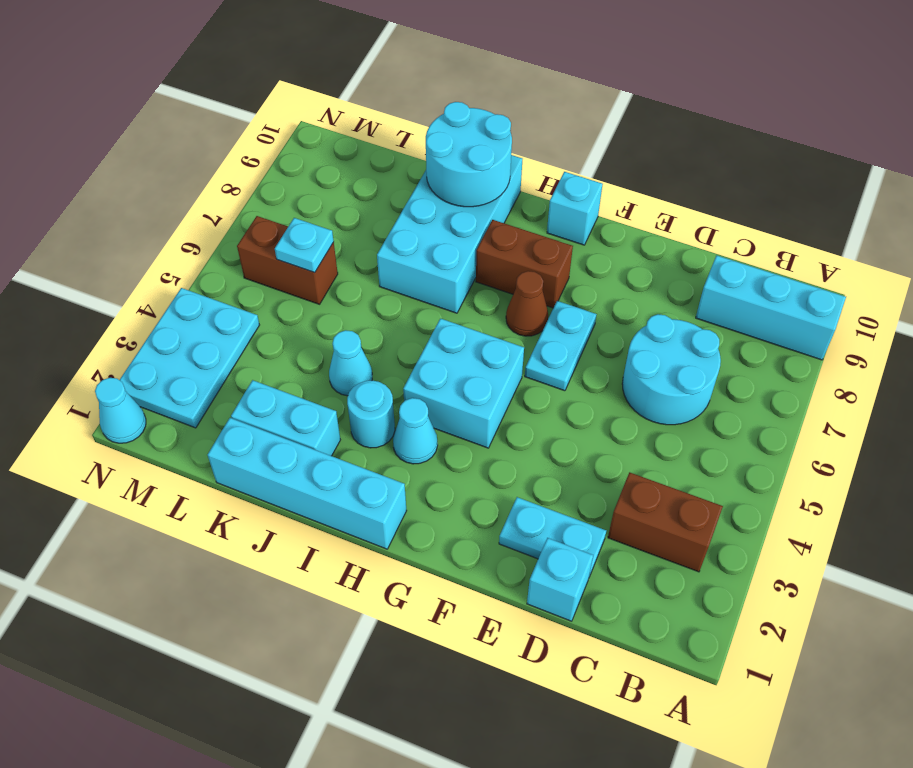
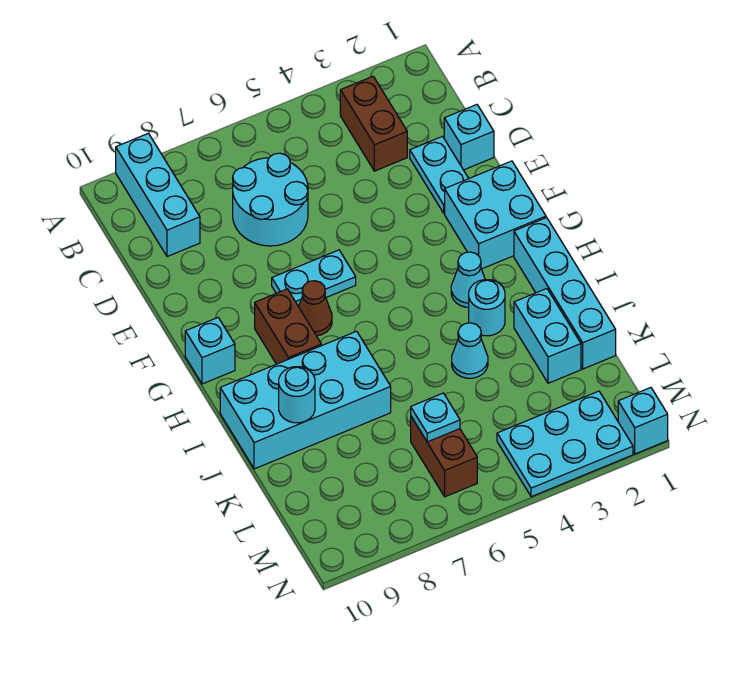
cyan 2x2 brick [403,319,524,448] -> cyan 2x2 brick moved to [445,161,546,269]
cyan 2x2 round brick [426,102,512,207] -> cyan 1x1 round brick [279,367,315,423]
cyan 1x1 cone [95,378,146,443] -> cyan 1x1 brick [618,388,668,454]

